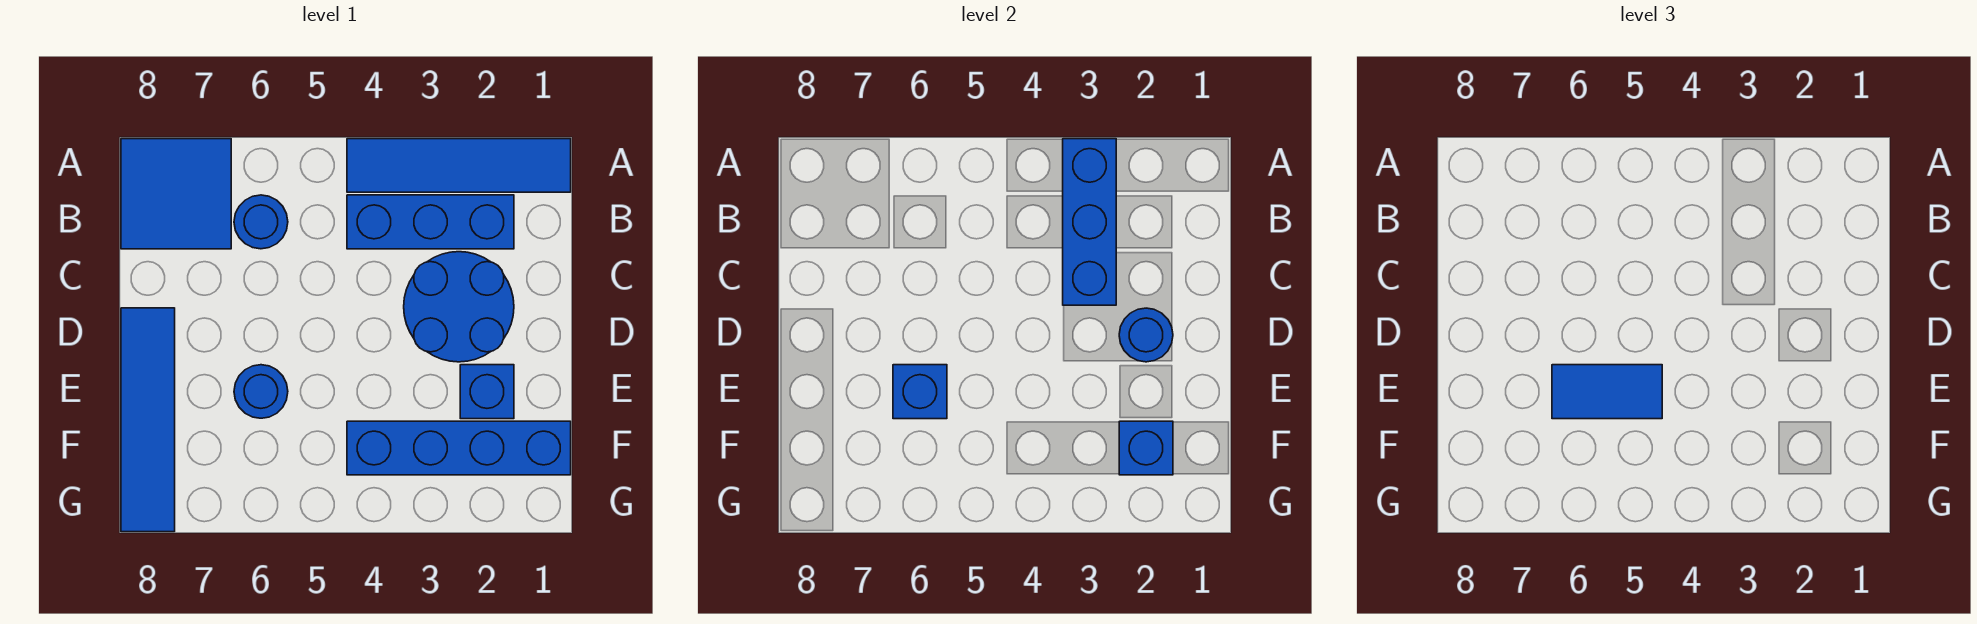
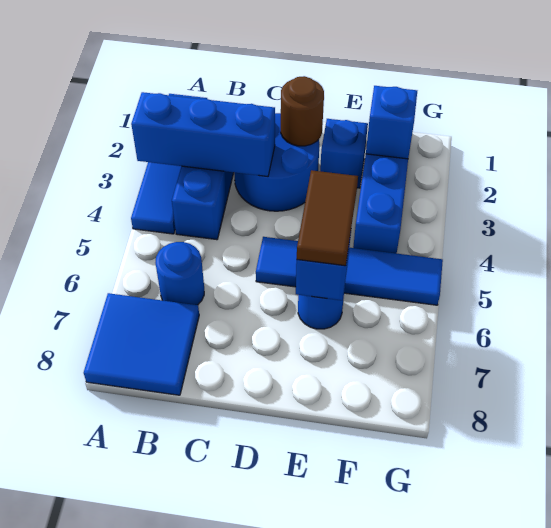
blue 1x1 round brick [1119,308,1173,362] -> brown 1x1 round brick [281,76,324,146]
blue 1x4 tile [121,308,175,532] -> blue 1x4 tile moved to [256,237,443,305]
blue 1x2 tile [1552,365,1662,419] -> brown 1x2 tile [297,170,358,266]

